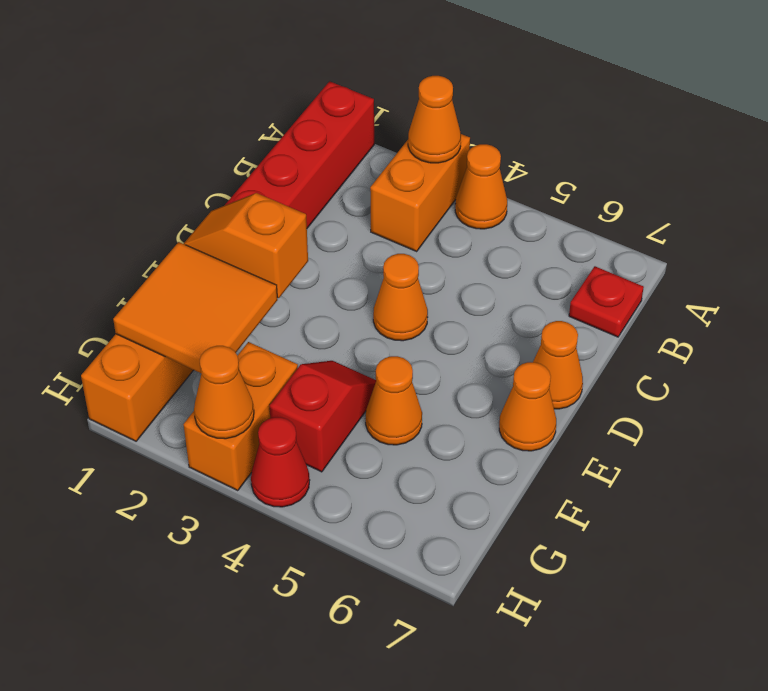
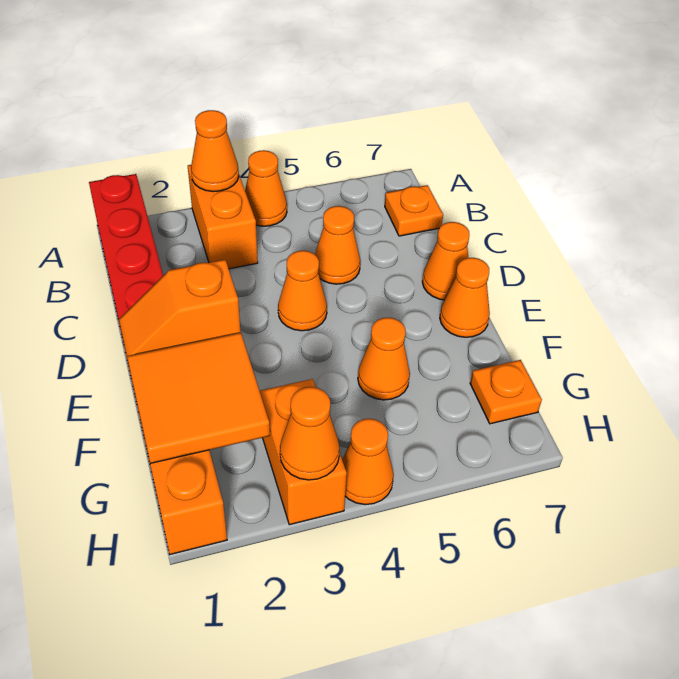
red 1x1 plate [569,266,644,337] -> orange 1x1 plate [385,185,443,236]
none -> orange 1x1 cone [315,206,360,284]
red 1x2 slope [270,361,376,472] -> none
none -> orange 1x1 plate [470,360,542,424]
red 1x1 cone [251,417,310,507] -> orange 1x1 cone [342,419,394,505]

